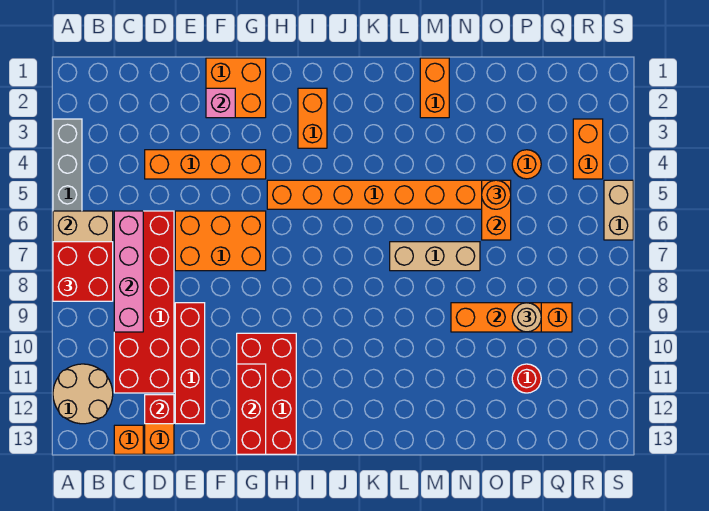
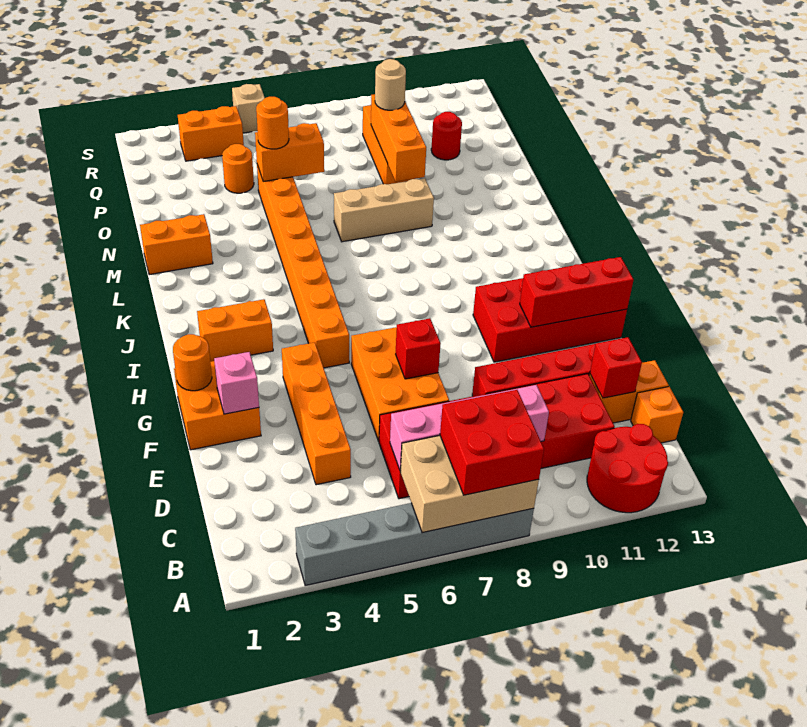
tan 2x2 round brick [53,364,113,424] -> red 2x2 round brick [587,424,668,513]
none -> red 1x1 brick [396,318,441,379]
none -> orange 1x1 round brick [173,334,212,391]
tan 1x3 brick [390,242,480,271] -> tan 1x3 brick turned to [334,178,434,242]
tan 1x2 brick [604,180,633,240] -> tan 1x1 brick [232,84,265,133]

